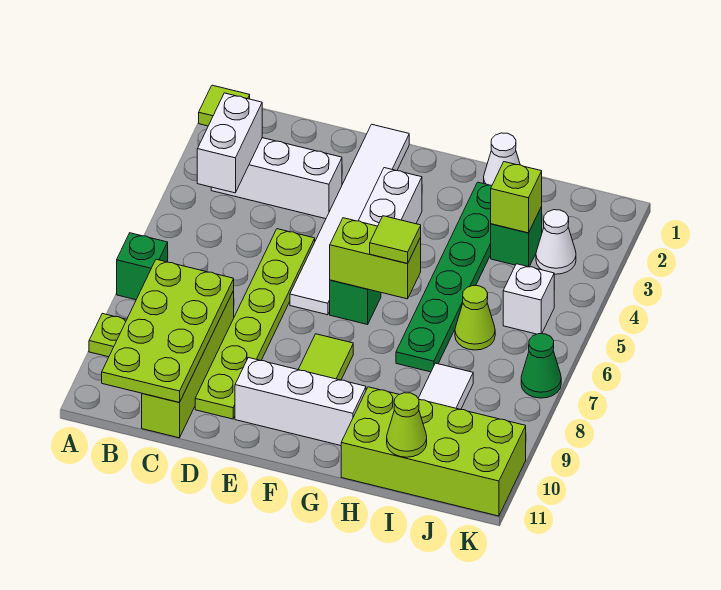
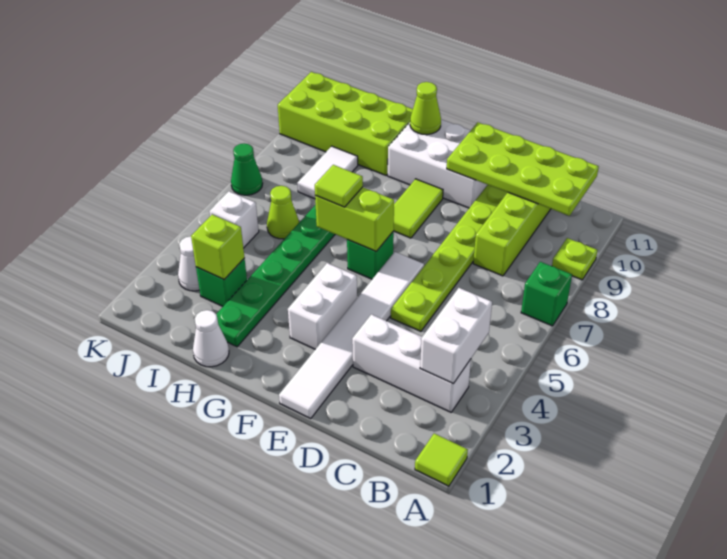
lime 2x4 plate [102,259,234,403] -> lime 2x4 plate turned to [447,122,599,216]
white 1x3 brick [235,358,366,446] -> white 2x3 brick [388,120,487,208]
lime 1x1 cone [387,393,427,457] -> lime 1x1 cone moved to [410,82,441,135]

